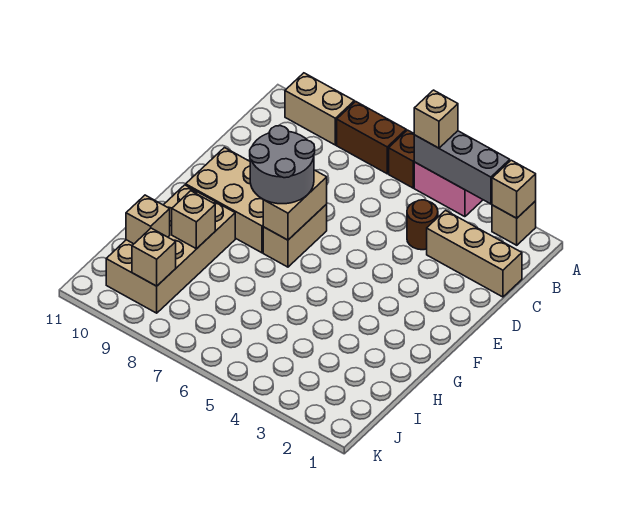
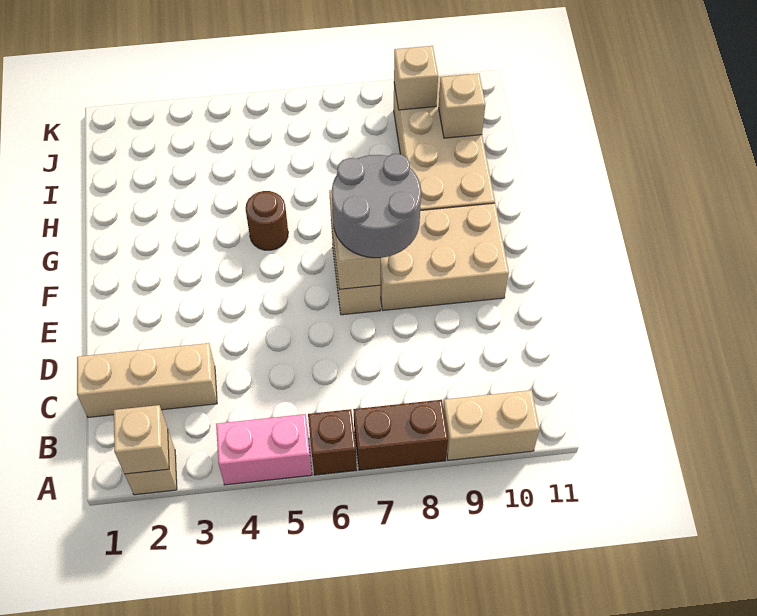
grey 1x3 brick [414,131,510,204] -> none
tan 1x1 brick [414,90,458,148] -> none
brown 1x1 round brick [407,200,438,250] -> brown 1x1 round brick moved to [246,191,288,250]
tan 1x1 brick [172,191,215,249] -> none

